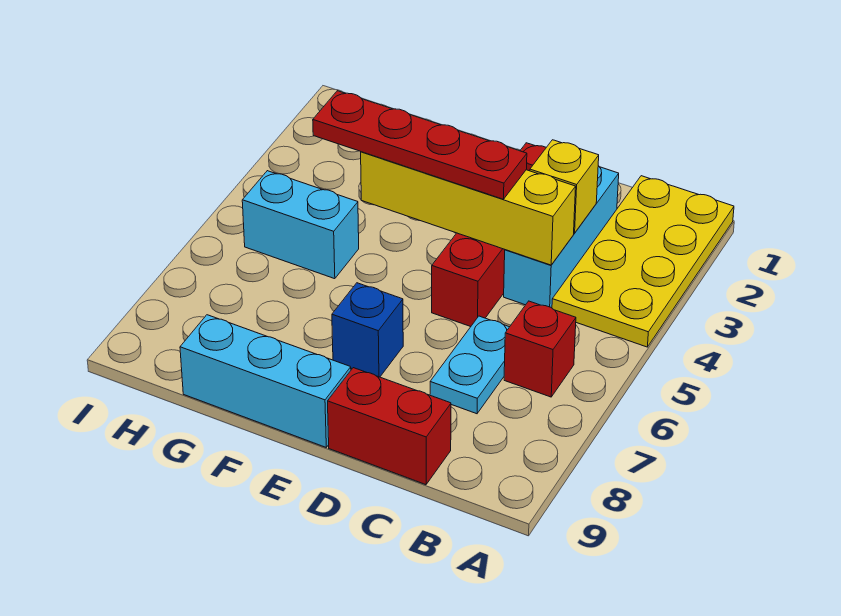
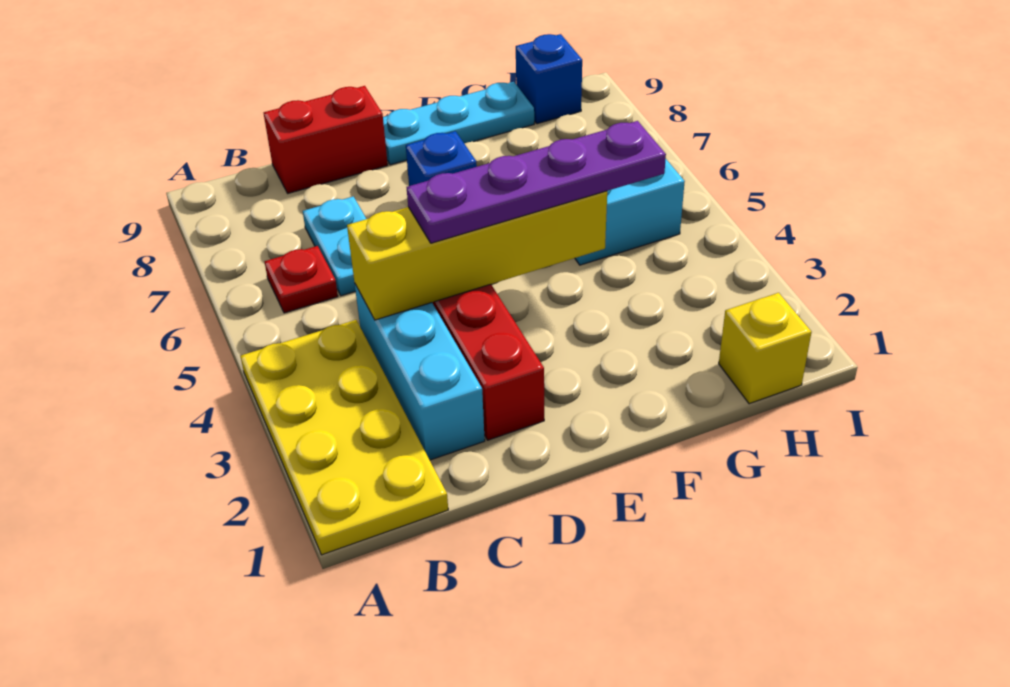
red 1x1 brick [504,301,576,397] -> red 1x1 plate [264,246,338,313]
yellow 1x1 brick [530,140,599,233] -> yellow 1x1 brick moved to [719,293,811,404]
red 1x4 plate [313,91,527,199] -> purple 1x4 plate [407,121,666,243]
cyan 1x3 brick [180,315,351,447] -> cyan 1x3 plate [383,82,534,165]
none -> blue 1x1 brick [516,34,582,124]

